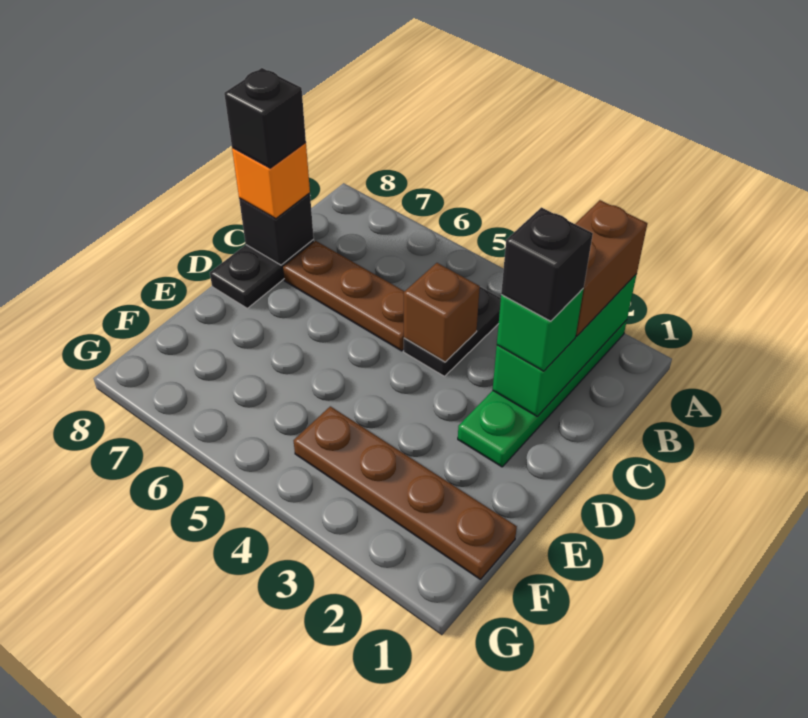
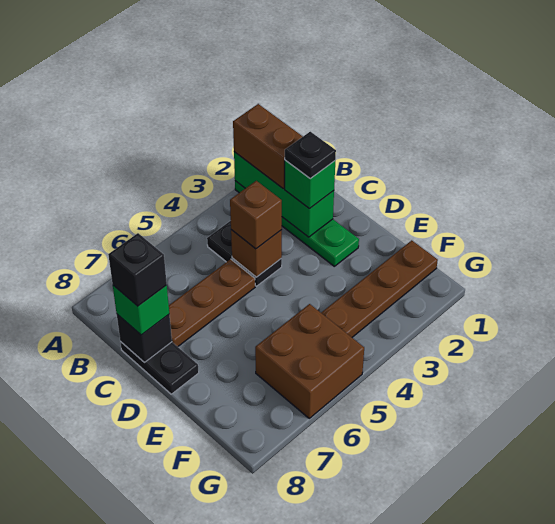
black 1x1 brick [501,207,593,321] -> black 1x1 plate [285,132,336,179]
none -> brown 1x1 brick [230,181,282,249]
orange 1x1 brick [232,143,310,219] -> green 1x1 brick [113,285,169,335]
none -> brown 2x2 brick [255,304,364,418]

